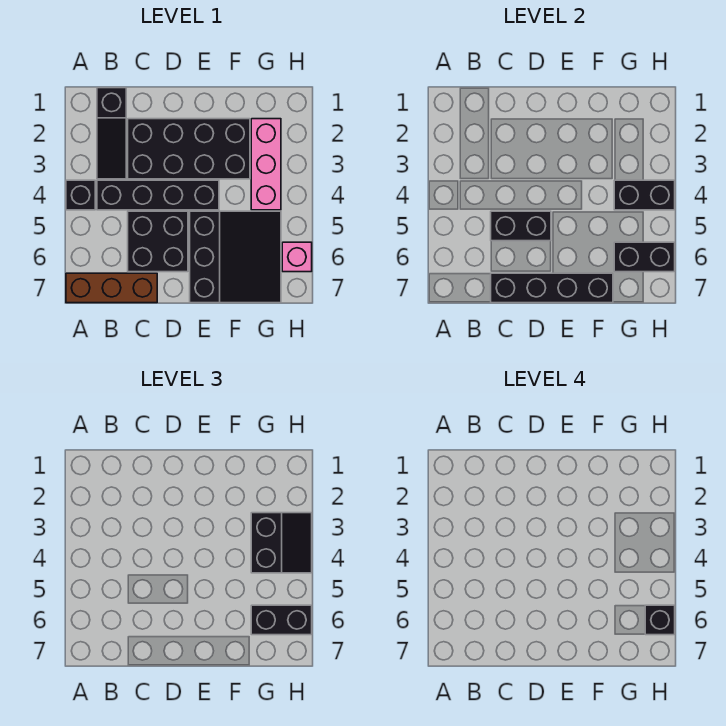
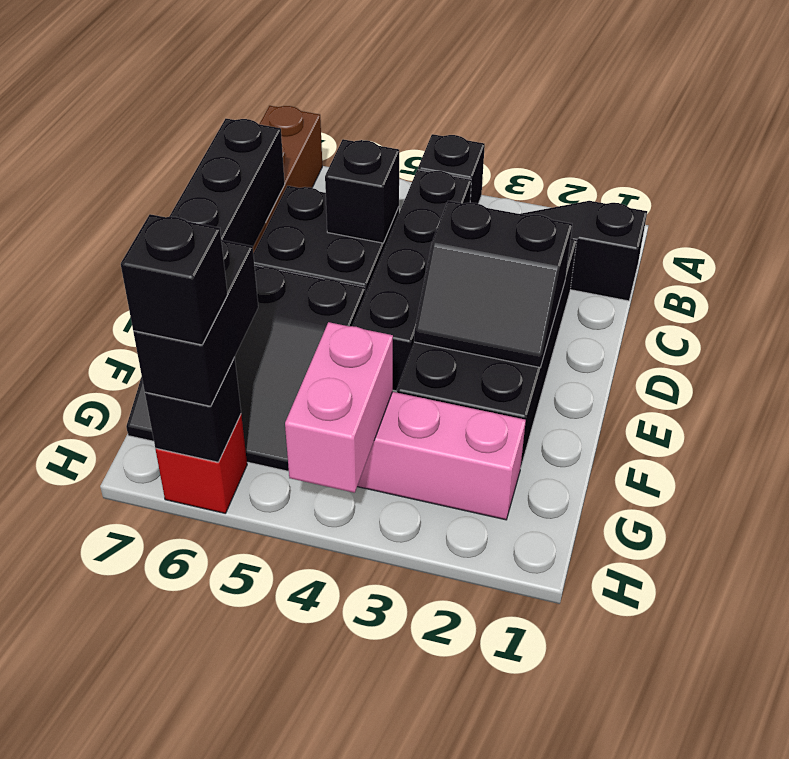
black 1x2 brick [491,211,551,241] -> black 1x1 brick [325,139,399,243]
black 2x2 slope [251,513,312,573] -> black 2x2 slope moved to [414,201,572,367]
black 1x2 brick [614,180,675,210] -> pink 1x2 brick [285,322,393,493]
black 1x2 brick [614,242,675,272] -> black 1x1 brick [145,357,241,462]
pink 1x1 brick [282,242,312,272] -> red 1x1 brick [156,415,247,513]

